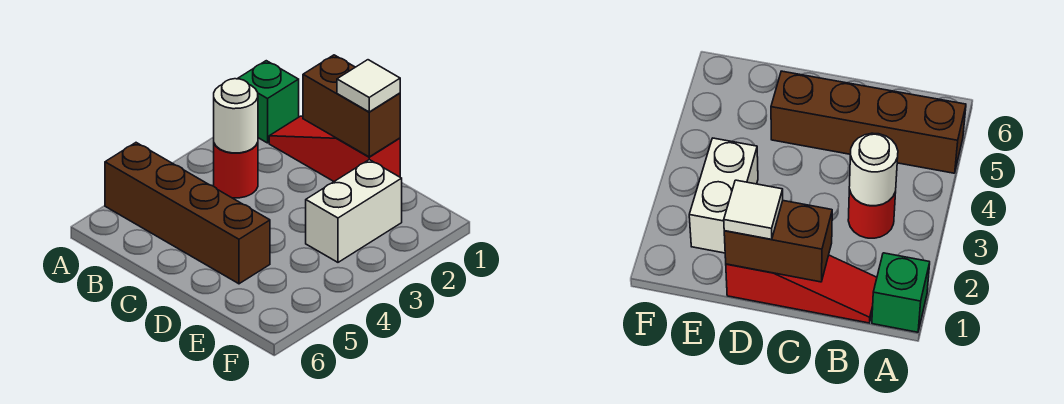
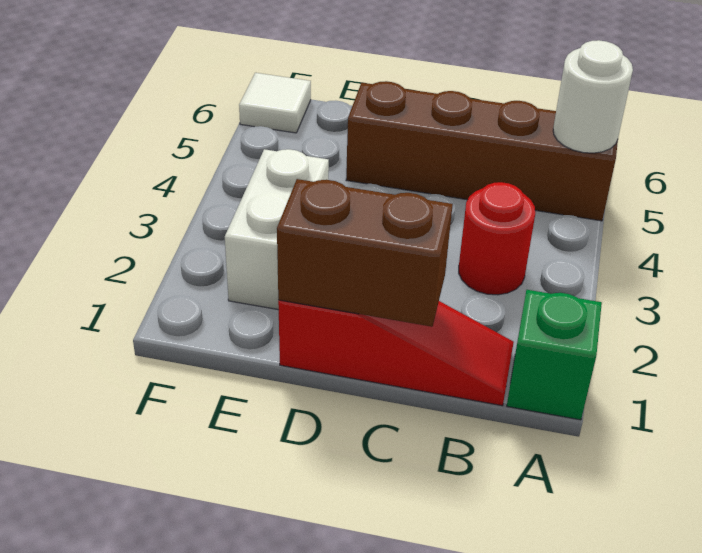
white 1x1 round brick [214,79,258,153] -> white 1x1 round brick moved to [553,40,633,153]
white 1x1 tile [337,60,400,112] -> white 1x1 tile moved to [239,73,311,133]

